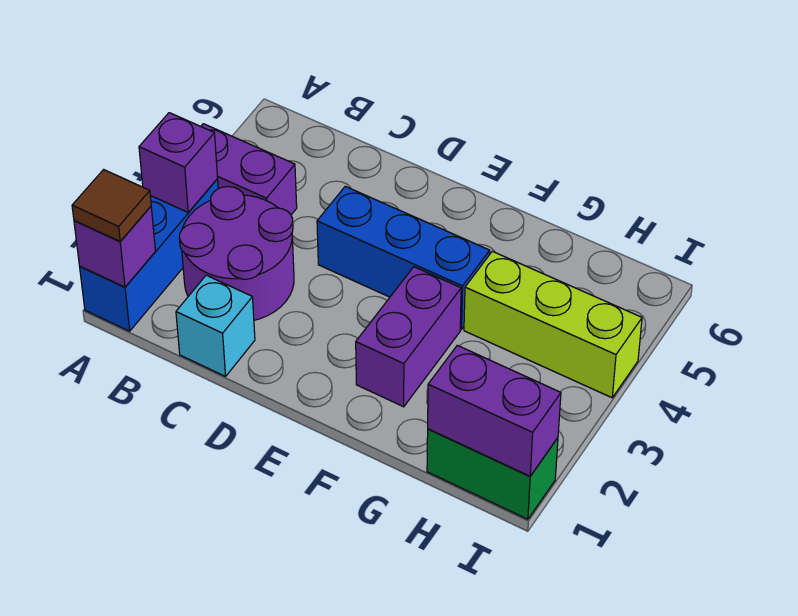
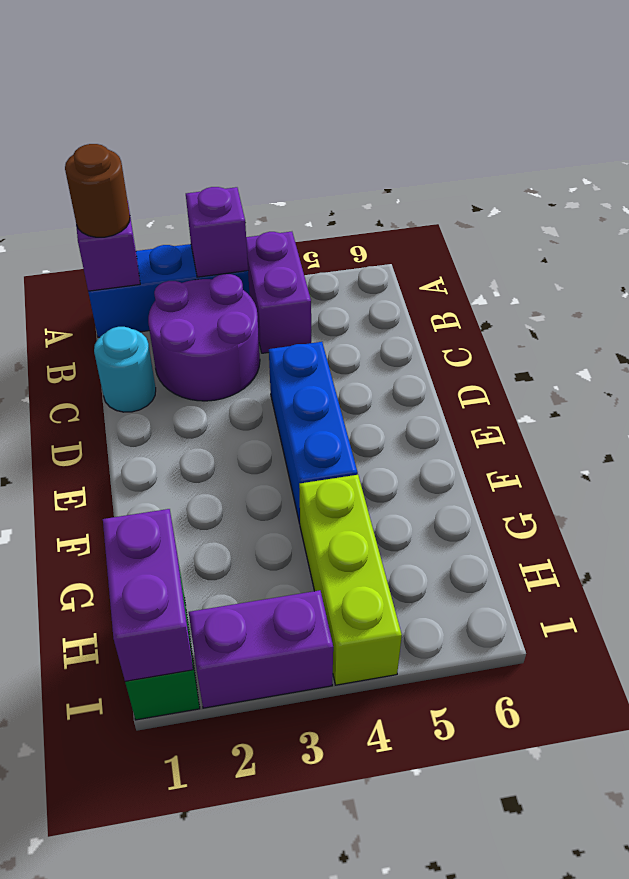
brown 1x1 tile [72,170,151,241] -> brown 1x1 round brick [65,144,130,237]
cyan 1x1 brick [176,275,255,376] -> cyan 1x1 round brick [94,327,156,412]
purple 1x2 brick [356,267,461,407] -> purple 1x2 brick moved to [189,590,333,708]

